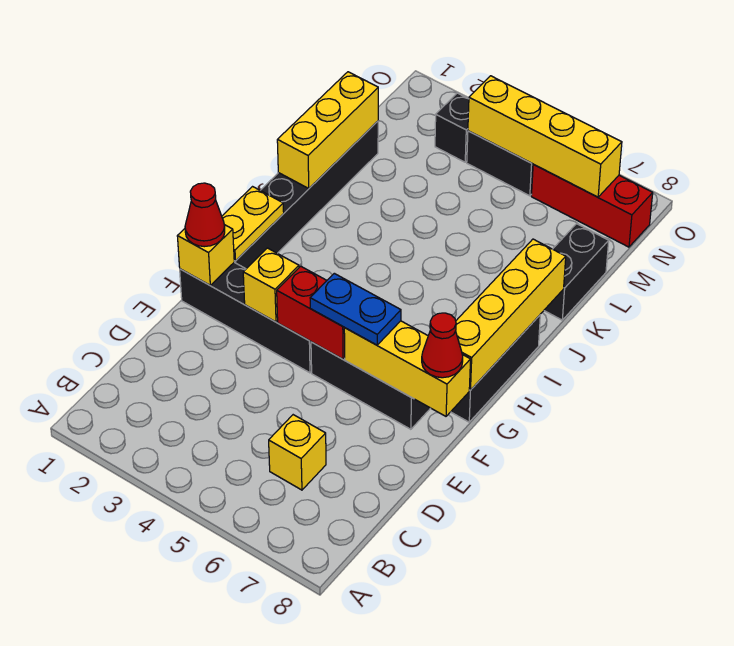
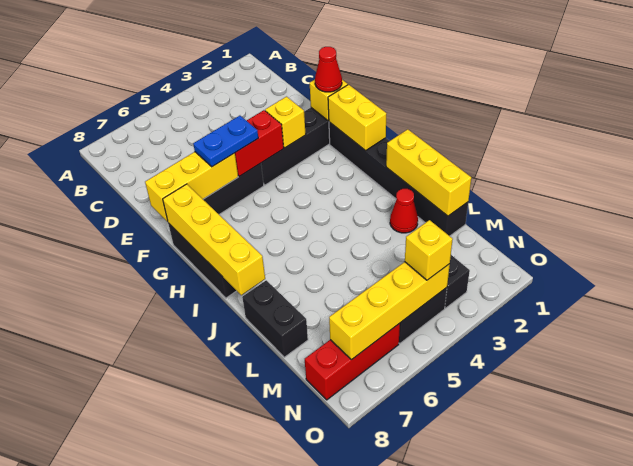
yellow 1x1 brick [269,415,326,490] -> yellow 1x1 brick moved to [405,220,453,280]
red 1x1 cone [422,313,463,378] -> red 1x1 cone moved to [390,189,418,233]
yellow 1x2 plate [222,187,284,261] -> yellow 1x2 brick [328,85,386,151]

